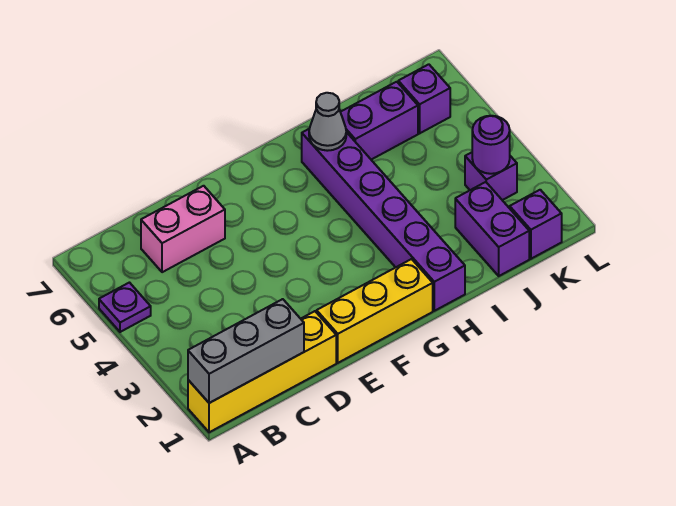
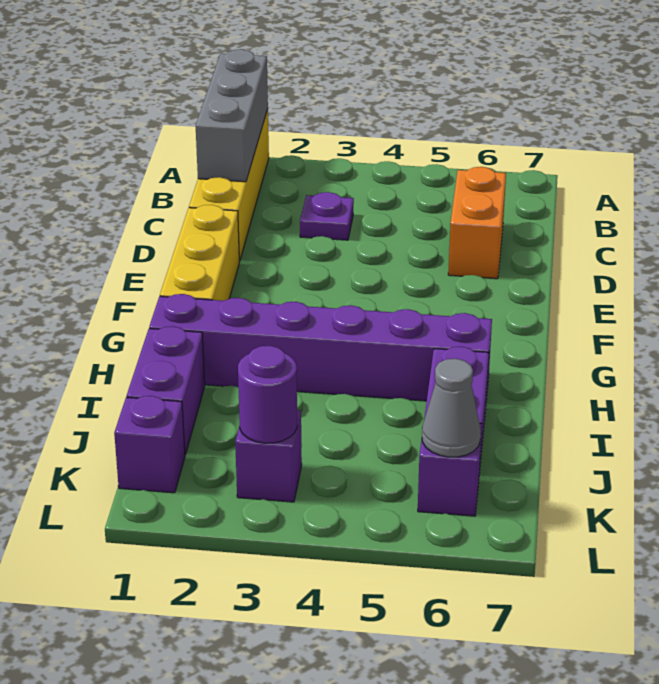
purple 1x1 plate [99,283,151,332] -> purple 1x1 plate moved to [300,192,354,240]
pink 1x2 brick [141,186,225,272] -> orange 1x2 brick [448,167,506,279]
grey 1x1 cone [309,93,346,151] -> grey 1x1 cone moved to [422,359,481,457]
purple 1x2 brick [455,182,529,276] -> purple 1x2 brick turned to [127,326,205,455]

